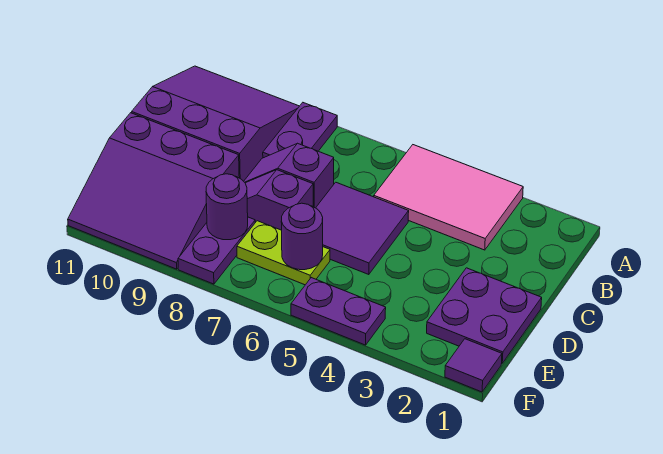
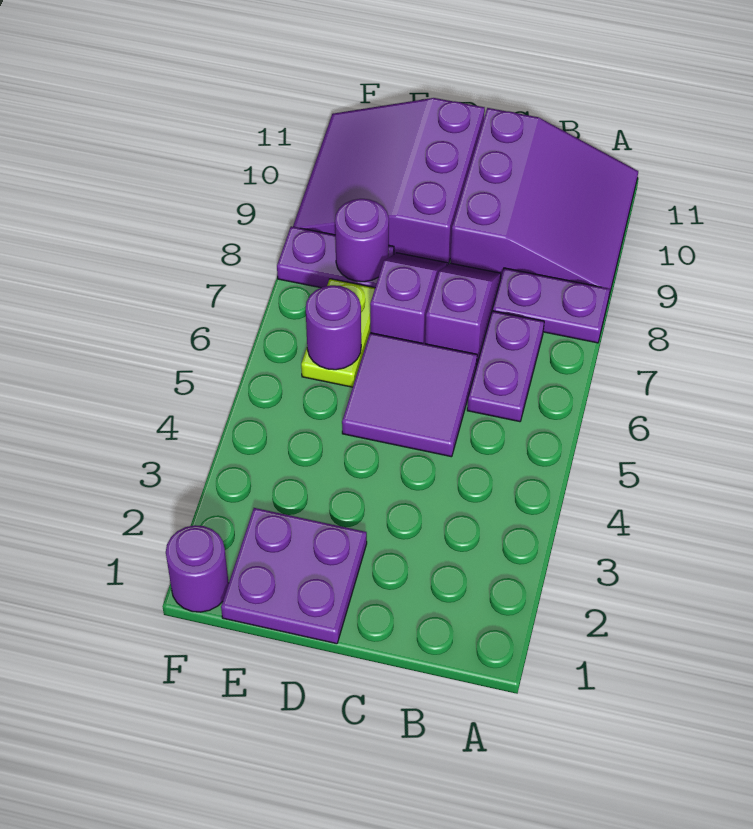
pink 2x3 tile [374,145,523,250] -> none
purple 1x1 tile [445,339,502,392] -> purple 1x1 round brick [166,525,229,612]
purple 1x2 plate [291,278,386,345] -> purple 1x2 plate moved to [467,311,544,422]

